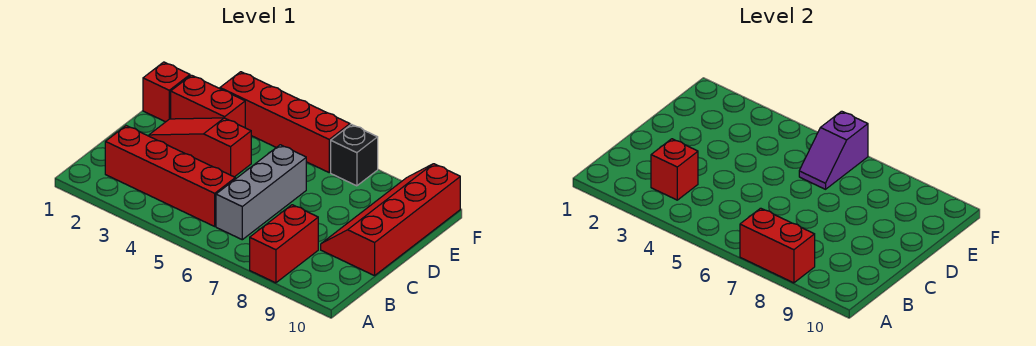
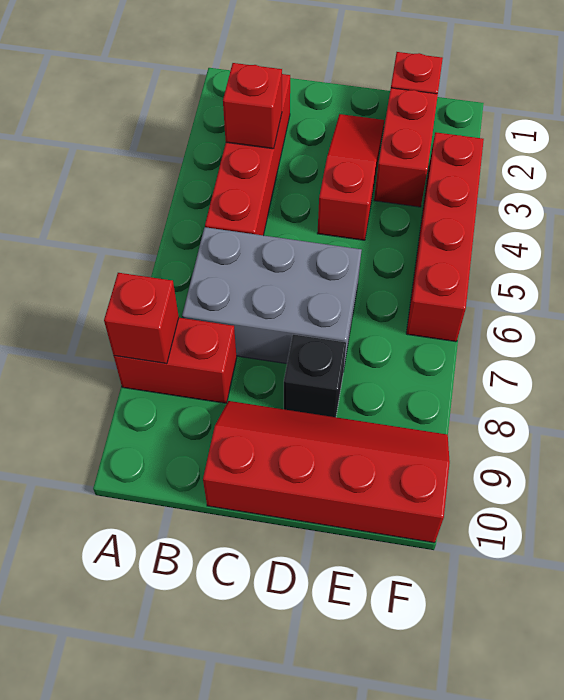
red 1x2 brick [740,208,815,283] -> red 1x1 brick [104,273,179,364]
grey 1x3 brick [216,145,306,240] -> grey 2x3 brick [182,227,362,372]
purple 1x2 slope [799,111,868,189] -> none
black 1x1 brick [331,124,378,186] -> black 1x1 brick moved to [284,335,346,417]

